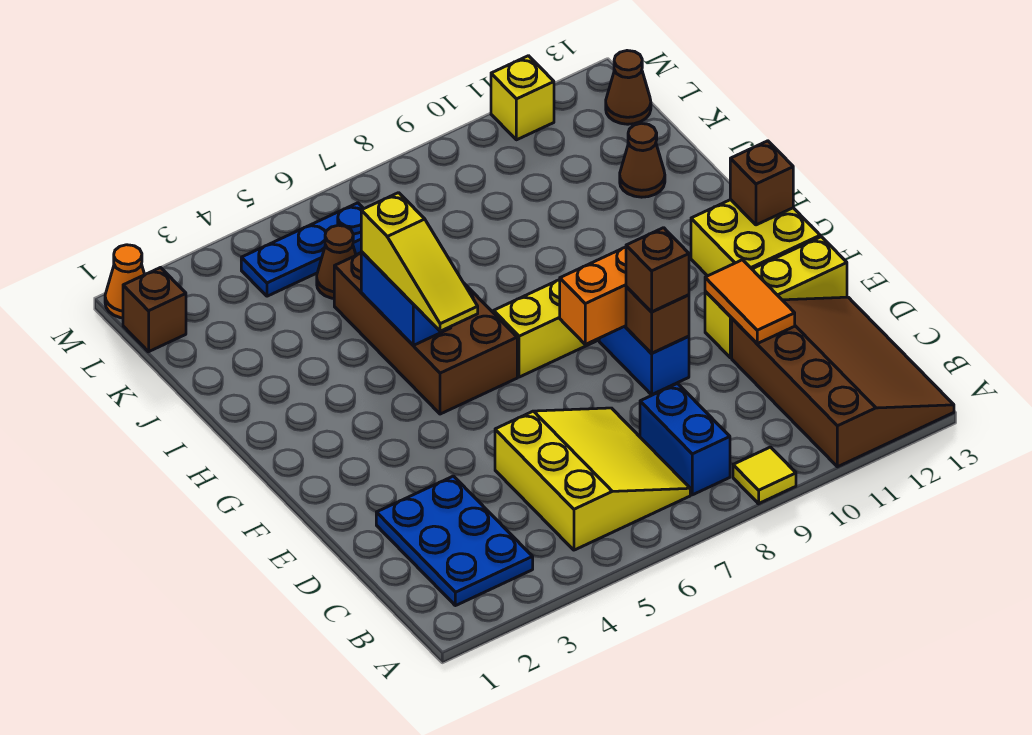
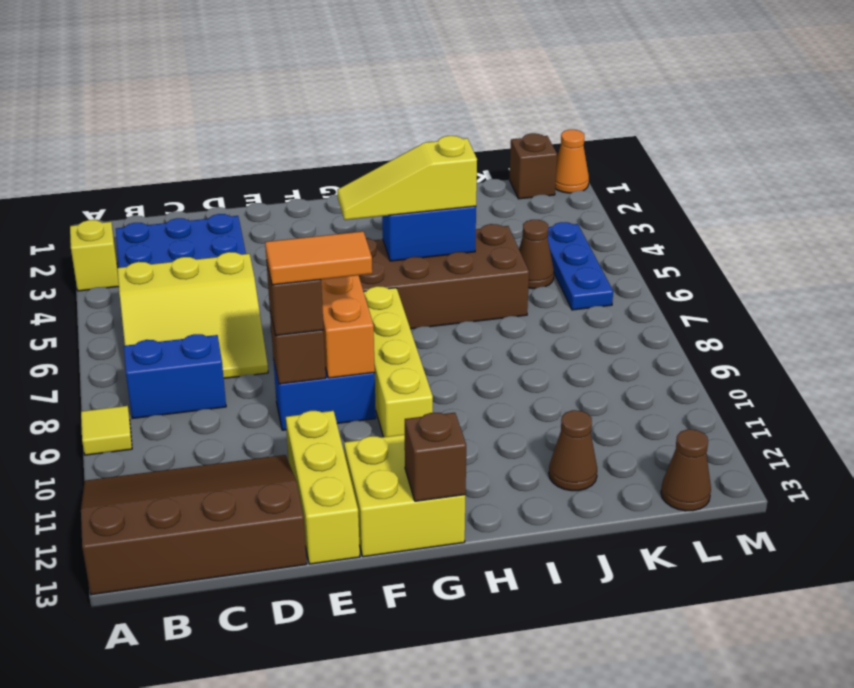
brown 3x4 slope [732,297,954,467] -> brown 3x4 slope turned to [81,455,307,595]
orange 1x2 tile [705,260,795,344] -> orange 1x2 tile moved to [265,231,372,285]
yellow 1x1 brick [491,56,554,140] -> yellow 1x1 brick moved to [70,220,119,291]

